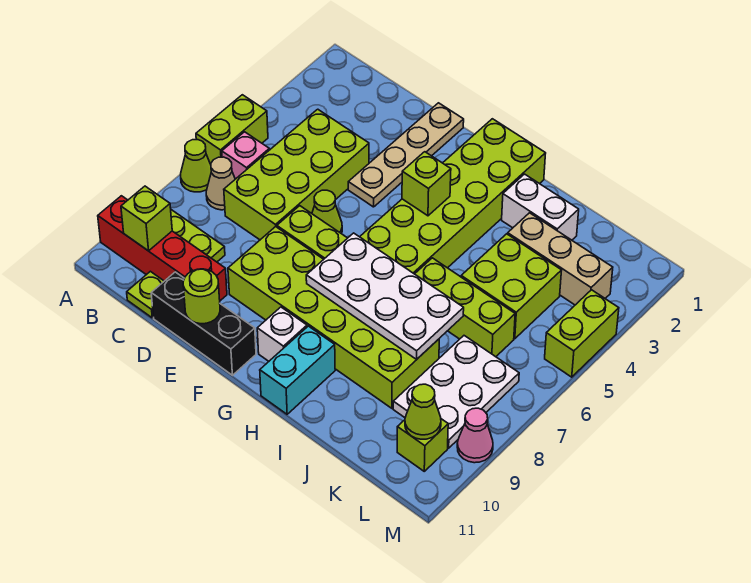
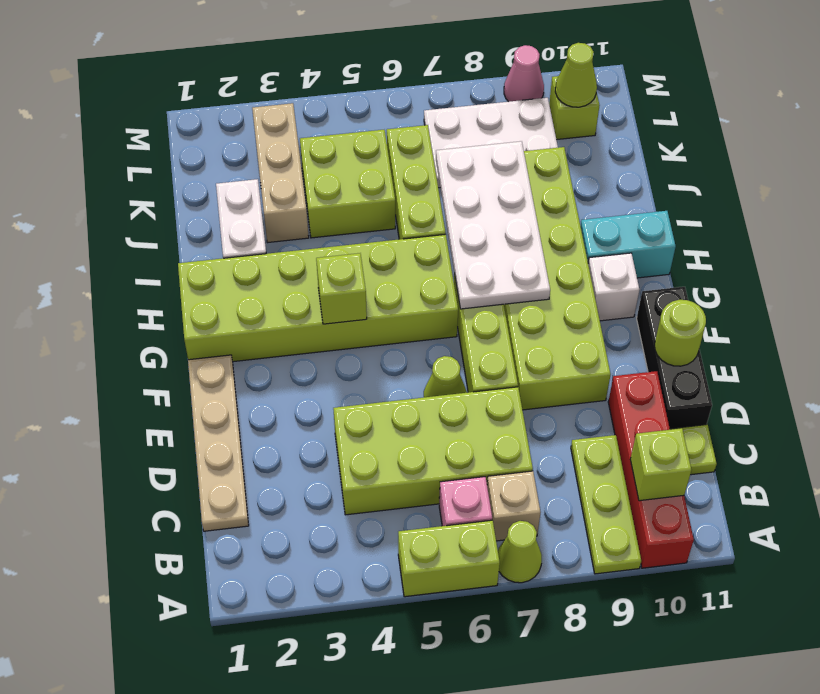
tan 1x1 cone [206,157,235,210] -> tan 1x1 brick [487,471,541,541]
tan 1x4 plate [348,103,464,207] -> tan 1x4 plate turned to [188,355,249,531]
lime 1x2 brick [545,290,619,377] -> none

